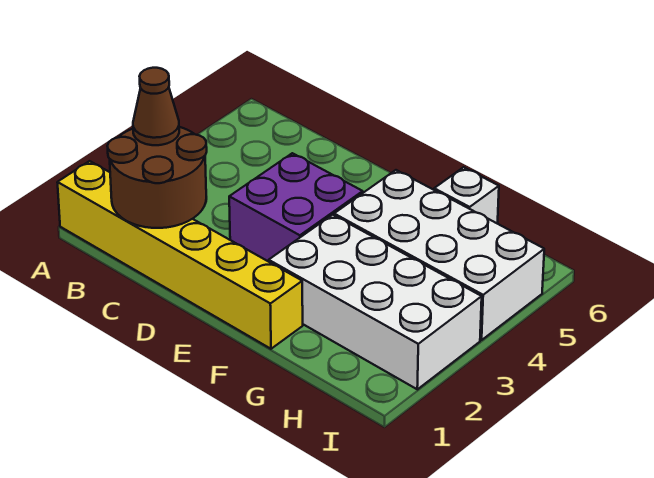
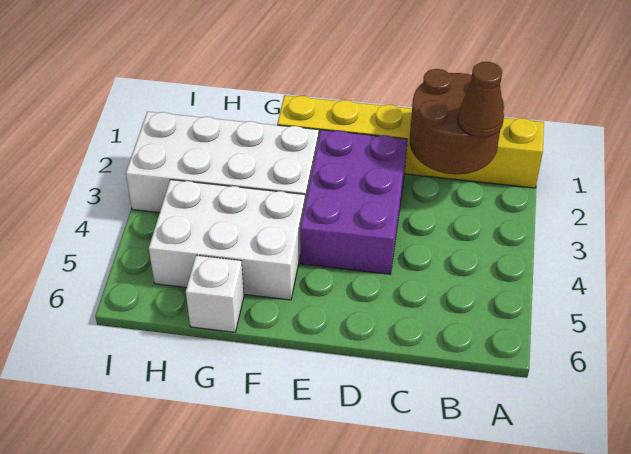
purple 2x2 brick [229,153,363,262] -> purple 2x3 brick [300,130,407,274]
white 2x4 brick [334,170,544,340] -> white 2x3 brick [149,180,305,300]

